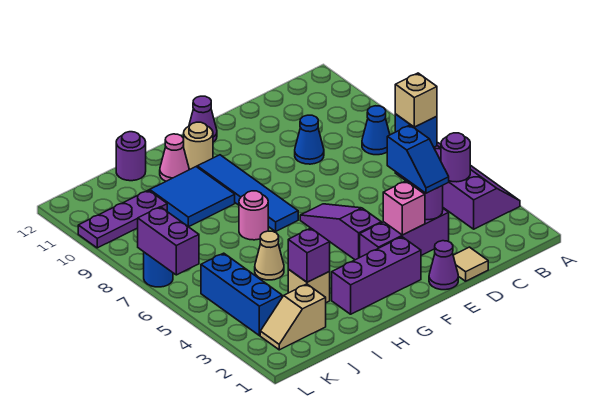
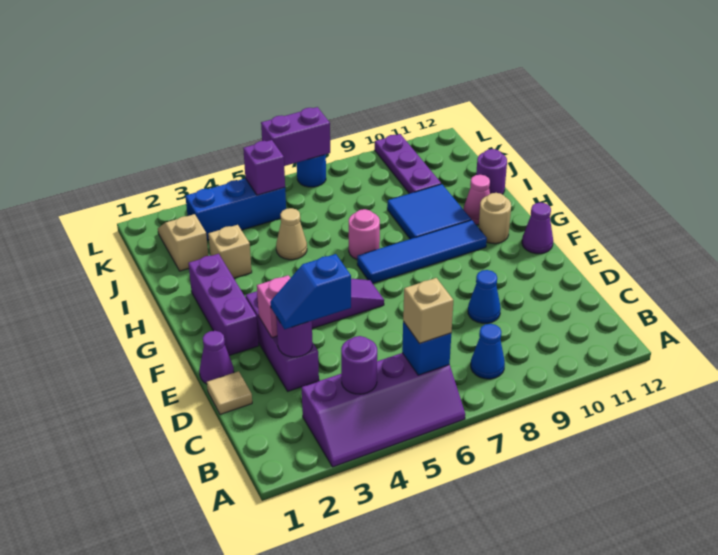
purple 1x1 brick [288,228,330,282] -> purple 1x1 brick moved to [243,140,285,195]

